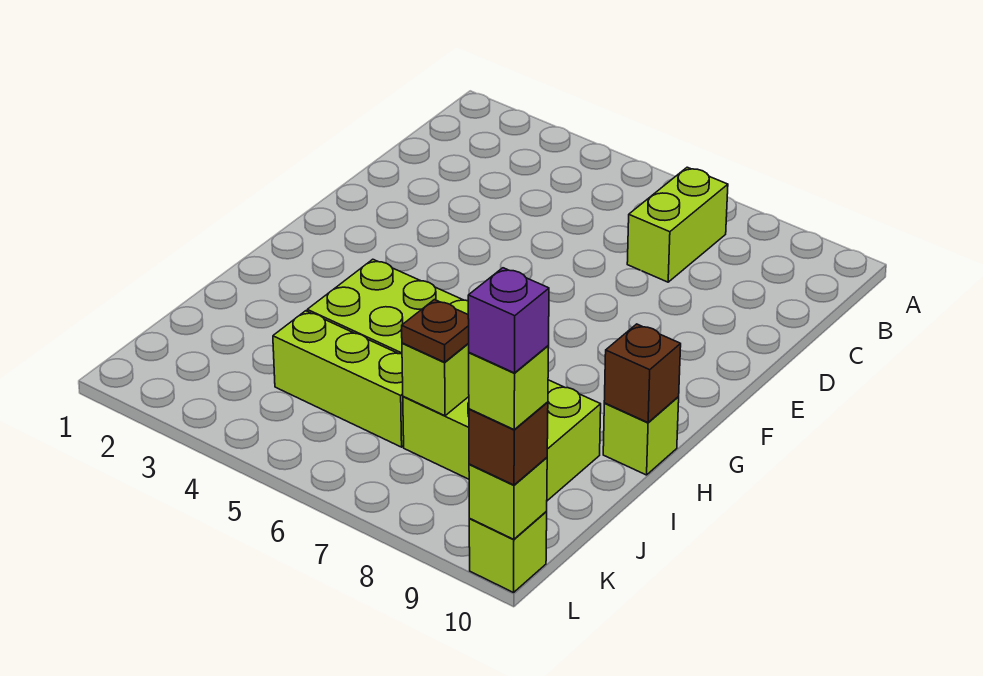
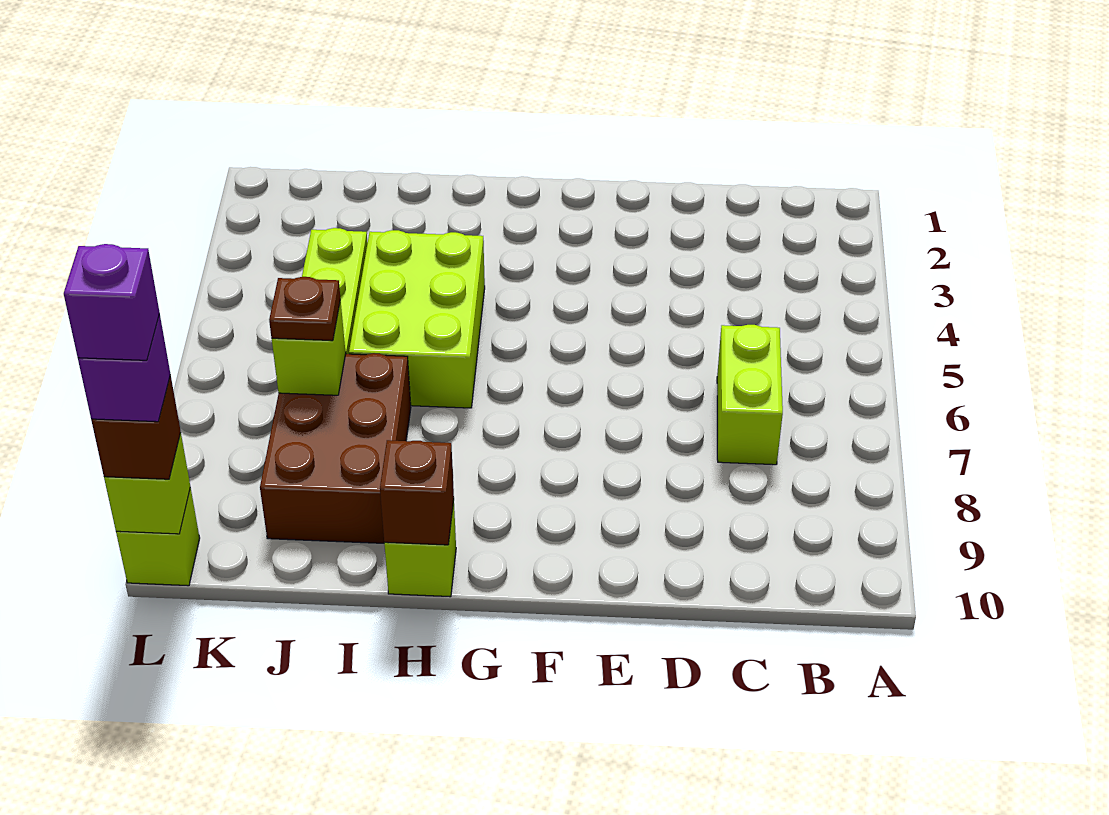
lime 1x2 brick [627,167,728,282] -> lime 1x2 brick turned to [717,325,783,465]
lime 2x3 brick [403,380,601,501] -> brown 2x3 brick [260,353,411,543]
lime 1x1 brick [469,346,549,429] -> purple 1x1 brick [78,314,170,422]

